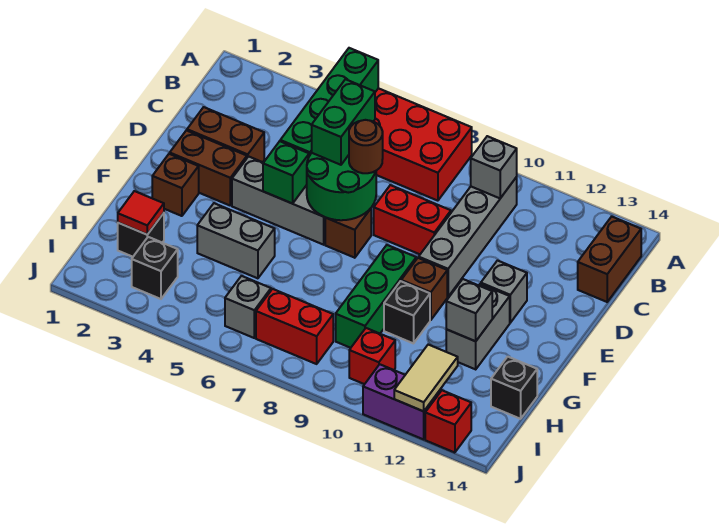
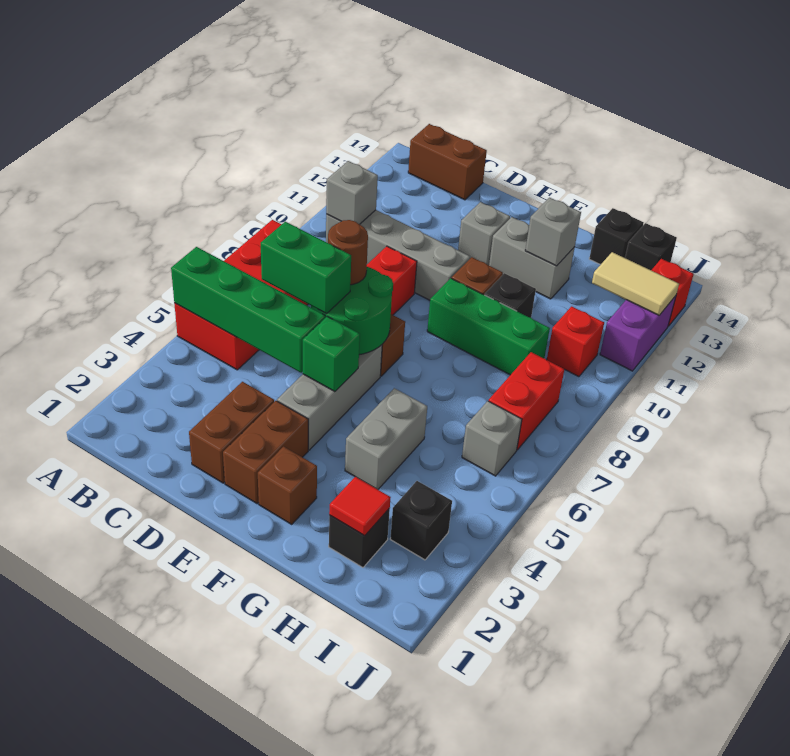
none -> black 1x1 brick [625,223,677,270]

